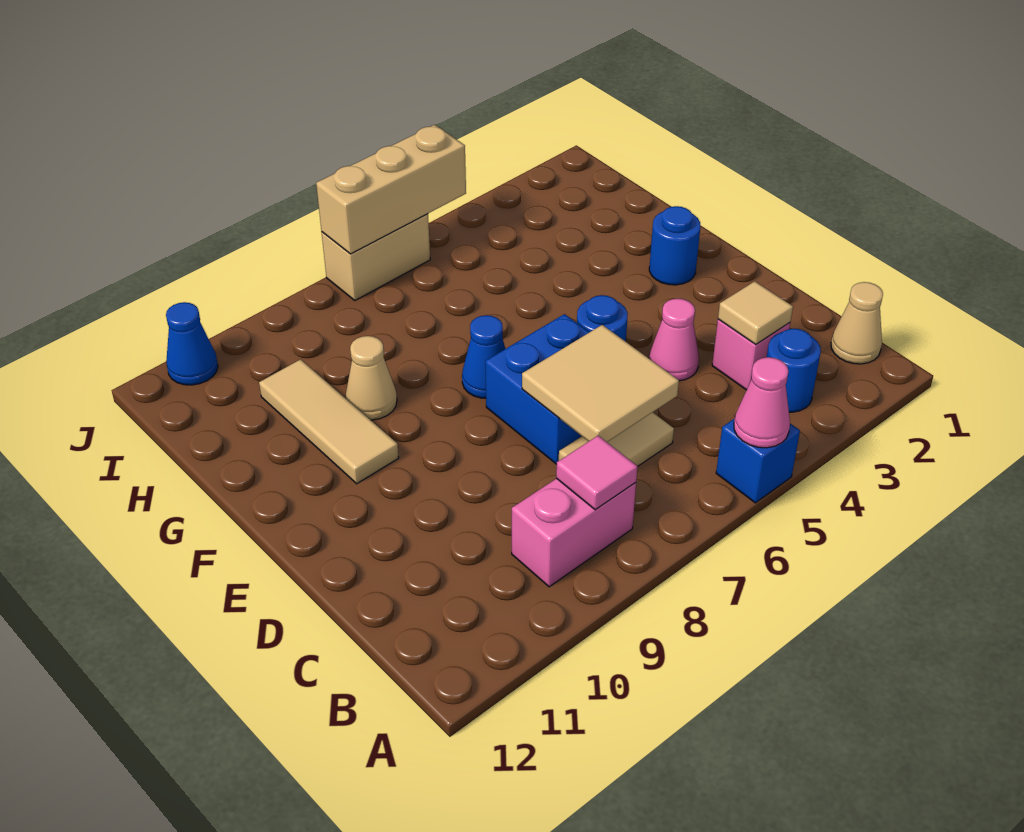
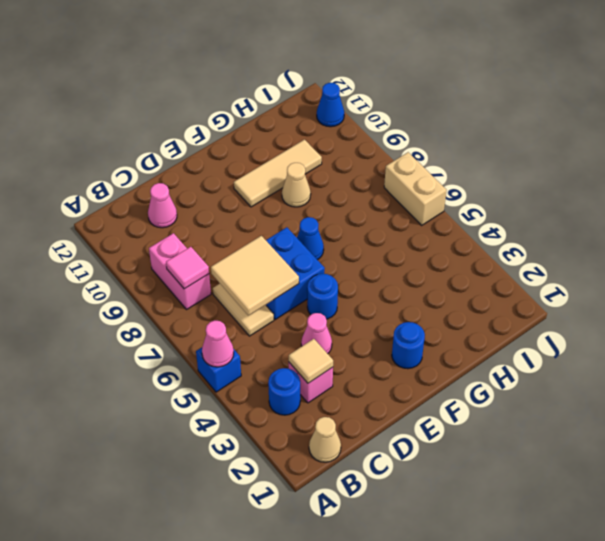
none -> pink 1x1 cone [148,183,177,228]
tan 1x3 brick [316,125,466,254] -> none

